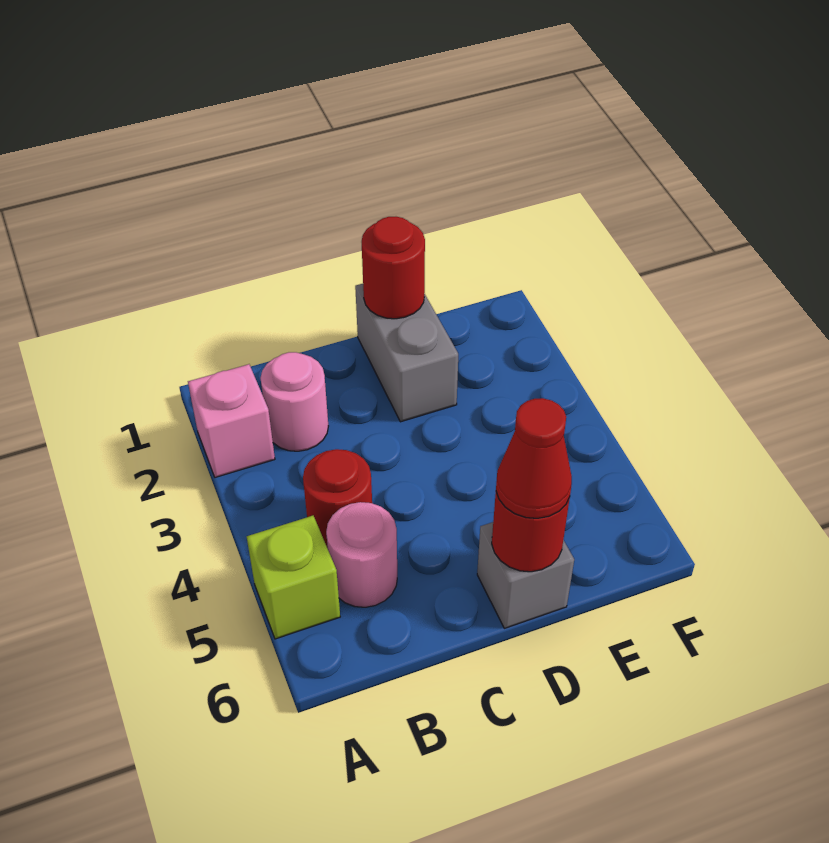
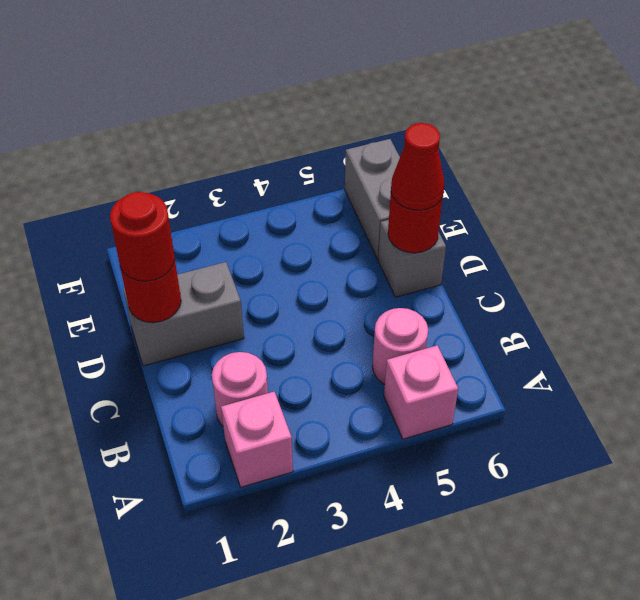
lime 1x1 brick [247,516,340,639] -> pink 1x1 brick [384,346,458,439]
red 1x1 round brick [303,449,372,548] -> red 1x1 round brick moved to [110,192,175,281]
none -> grey 1x2 brick [345,139,400,259]

